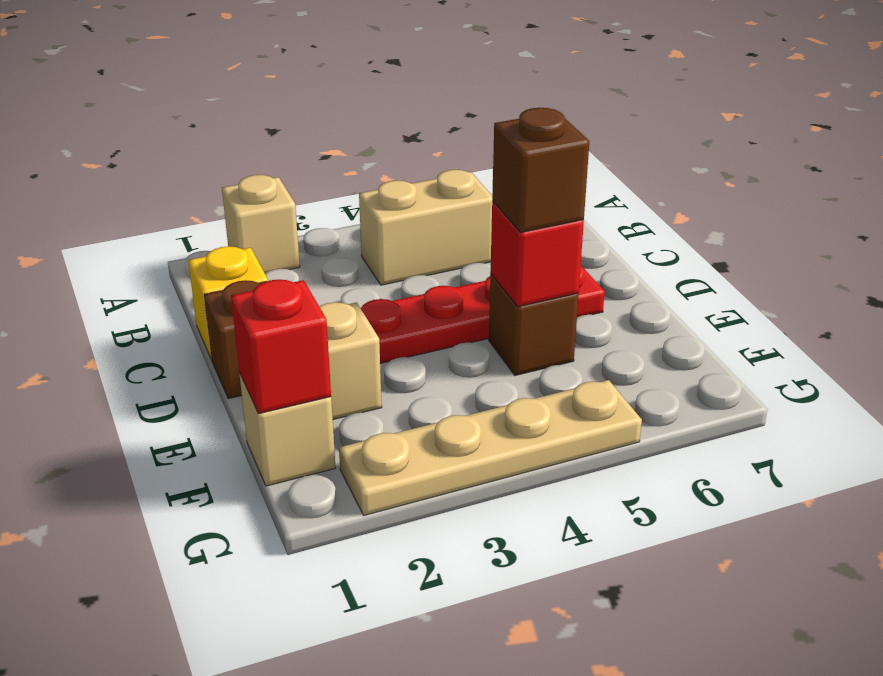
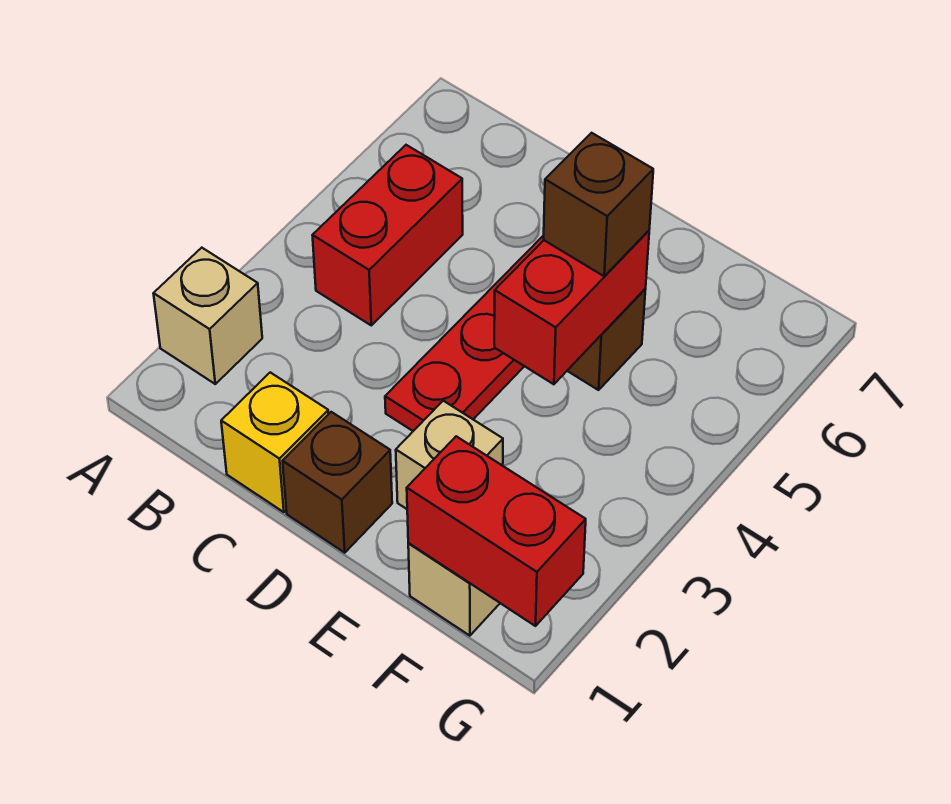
tan 1x2 brick [359,170,492,285] -> red 1x2 brick [312,145,463,325]
red 1x1 brick [490,201,584,307] -> red 1x2 brick [494,231,649,384]
red 1x1 brick [231,279,331,414] -> red 1x2 brick [407,436,586,626]
tan 1x4 plate [339,380,642,515] -> none

